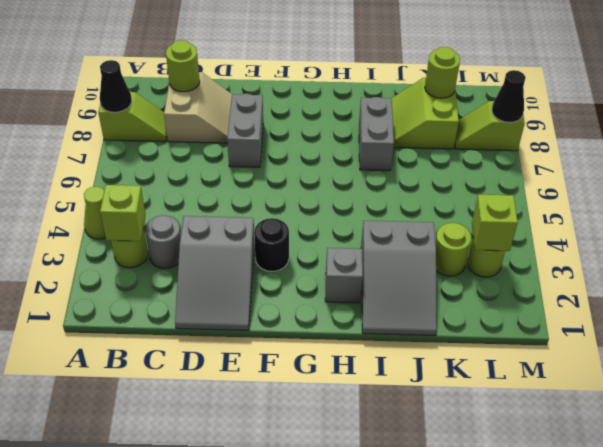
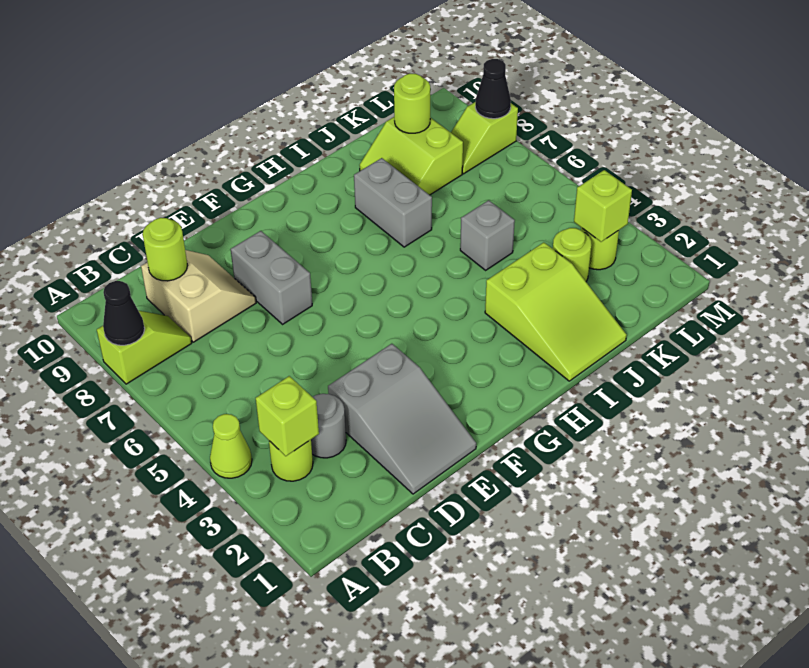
black 1x1 round brick [254,218,289,272] -> none
grey 1x1 brick [325,248,363,303] -> grey 1x1 brick moved to [460,200,515,270]
grey 2x3 slope [361,221,437,335] -> lime 2x3 slope [485,242,627,381]

